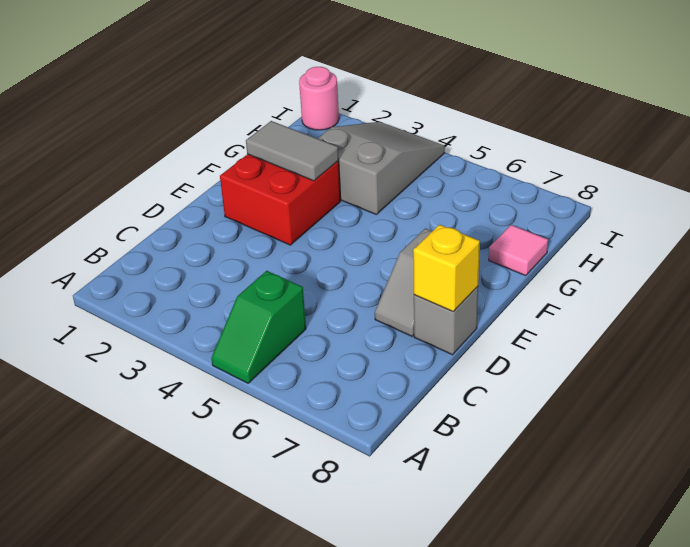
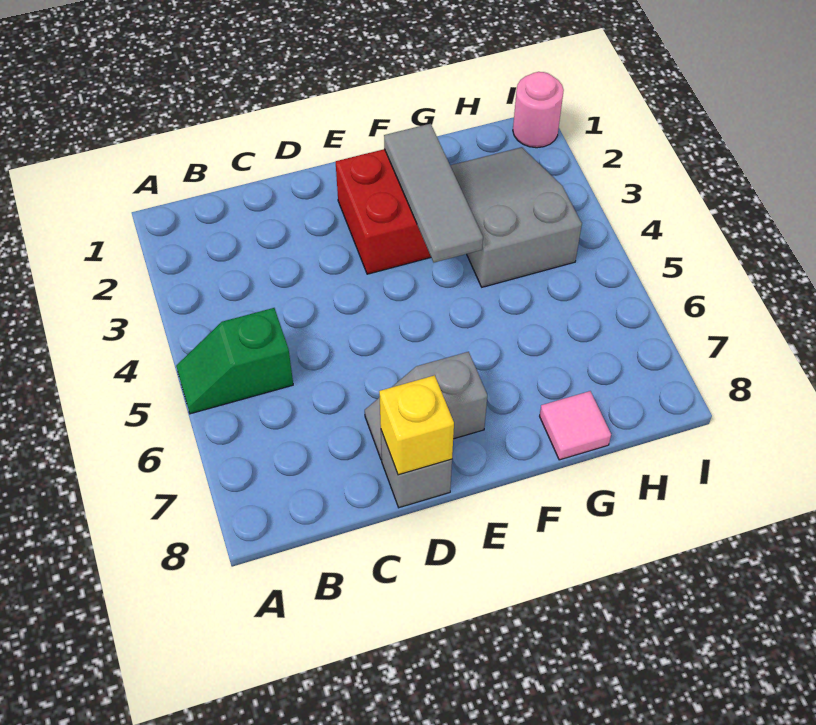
grey 1x2 tile [246,121,339,181] -> grey 1x3 tile [384,124,483,262]
grey 2x3 slope [318,122,445,214] -> grey 2x3 slope turned to [450,147,582,287]

